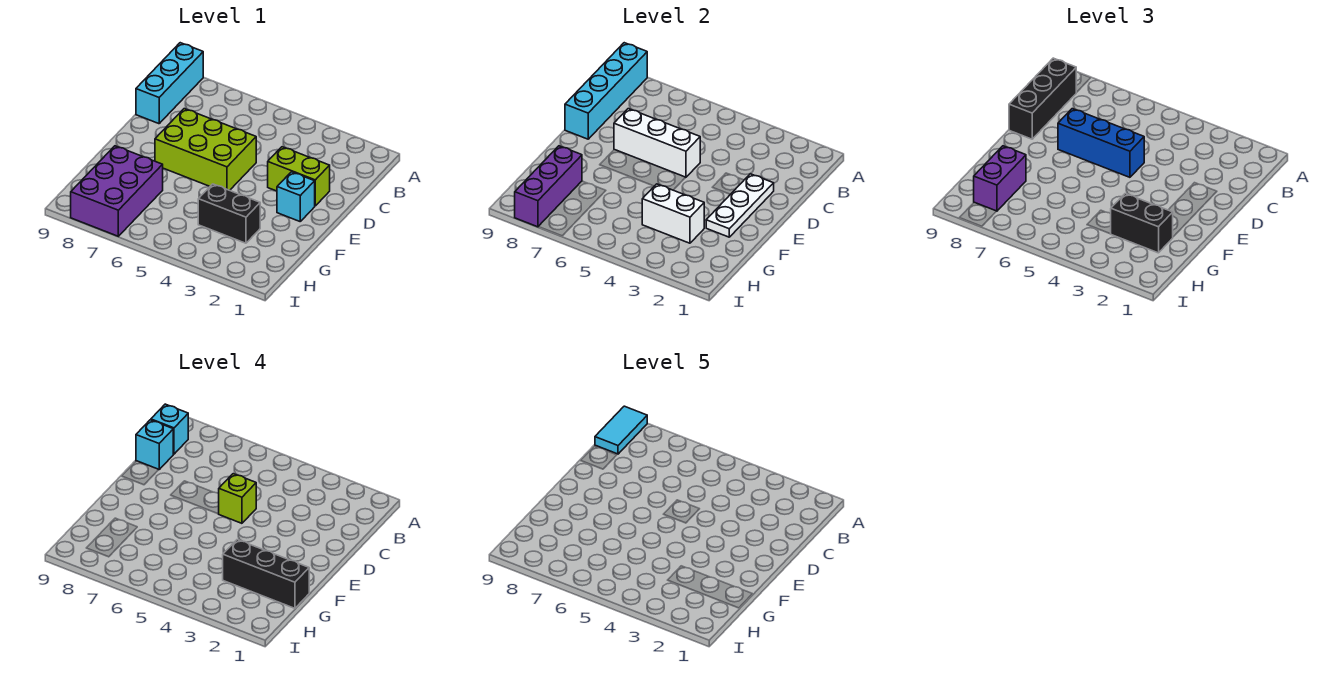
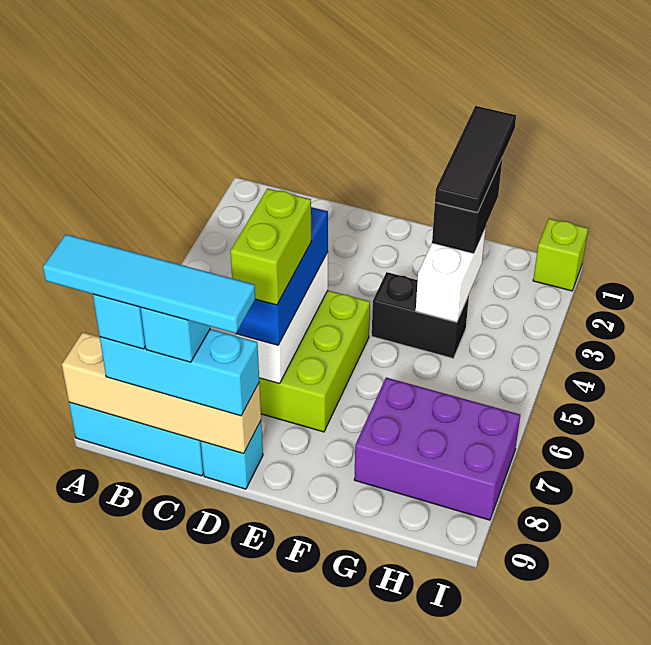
cyan 1x4 brick [565,43,647,139] -> tan 1x4 brick [62,332,261,454]
cyan 1x2 tile [595,406,647,454] -> cyan 1x4 tile [43,234,255,333]
black 1x3 brick [1009,58,1076,139] -> cyan 1x3 brick [100,329,259,416]
lime 1x2 brick [268,147,330,206] -> lime 1x2 brick moved to [230,188,311,305]
white 1x3 plate [706,174,774,237] -> none
lime 1x1 brick [219,474,256,523] -> lime 1x1 brick moved to [533,219,588,291]
cyan 1x1 brick [277,172,315,221] -> cyan 1x1 brick moved to [201,421,263,489]
black 1x3 brick [223,540,309,608] -> black 1x3 tile [435,106,516,212]
black 1x2 brick [198,184,260,243] -> black 1x2 brick turned to [372,272,469,358]
purple 1x3 brick [515,146,582,227] -> none
purple 1x2 brick [974,146,1026,211] -> none

